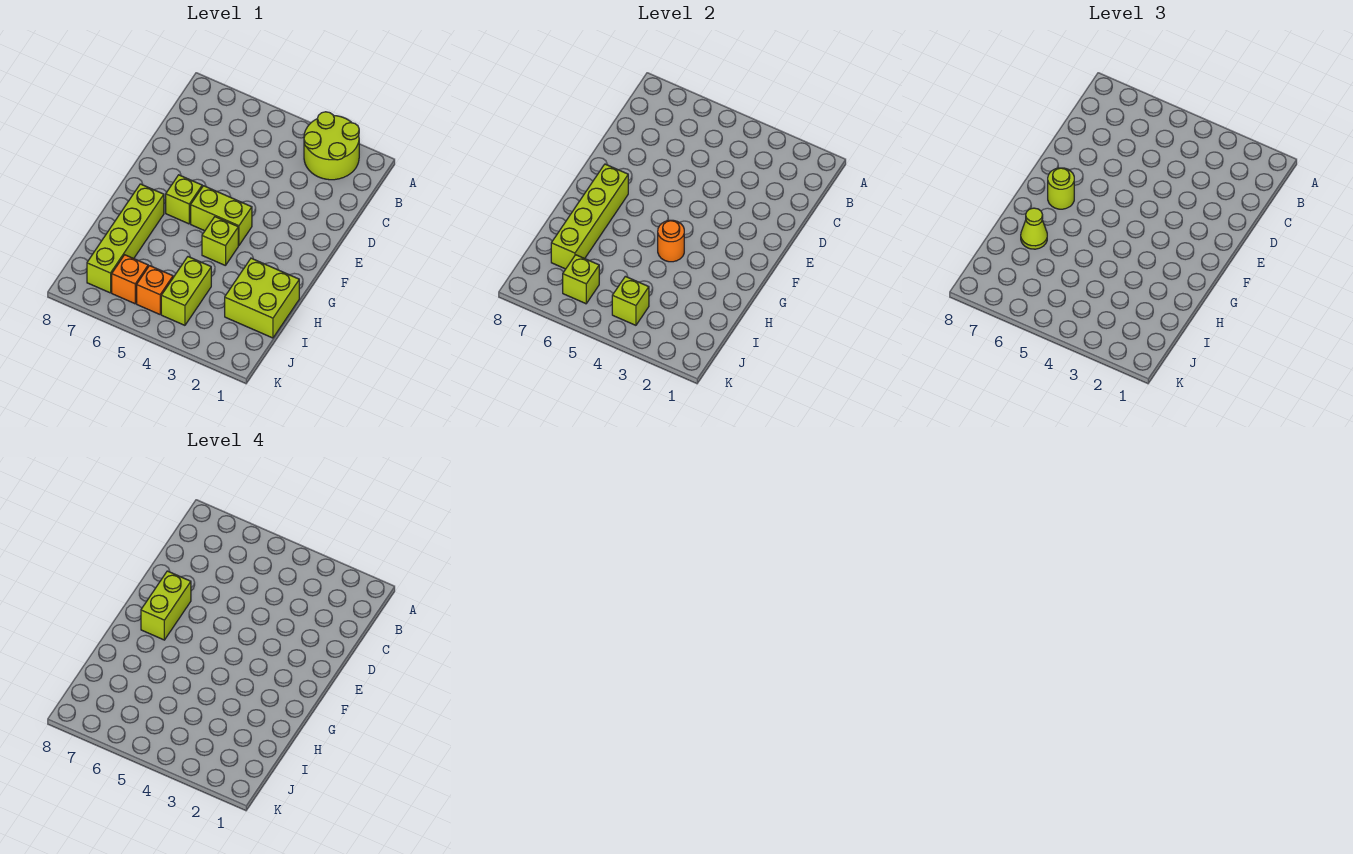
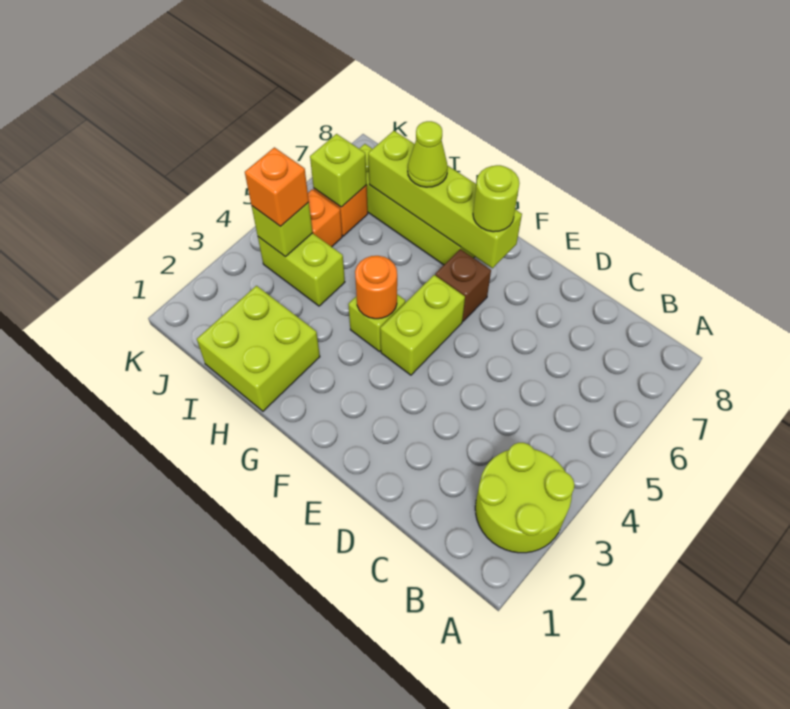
lime 1x2 brick [141,571,191,640] -> none
lime 1x1 brick [166,175,202,224] -> brown 1x1 brick [435,249,491,321]
none -> orange 1x1 brick [245,147,309,227]

